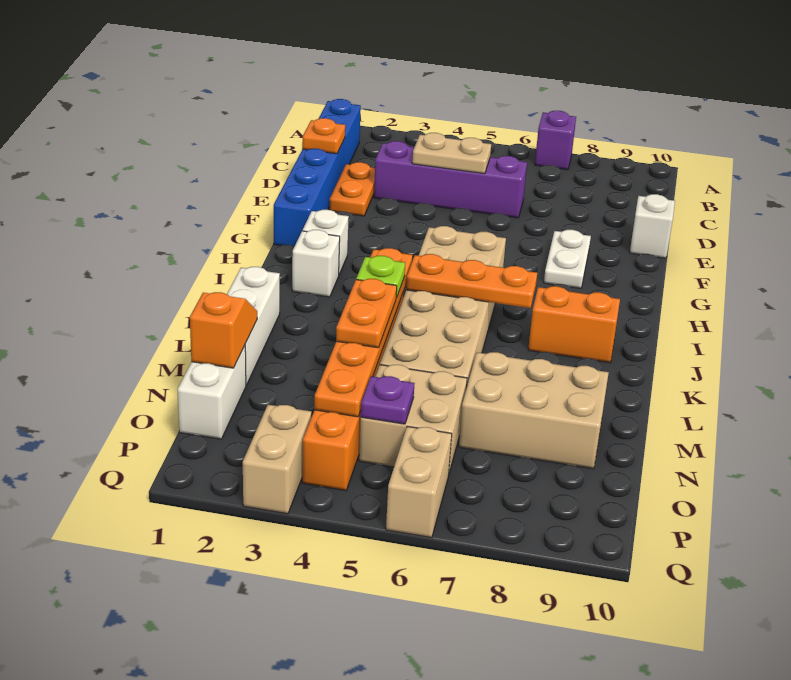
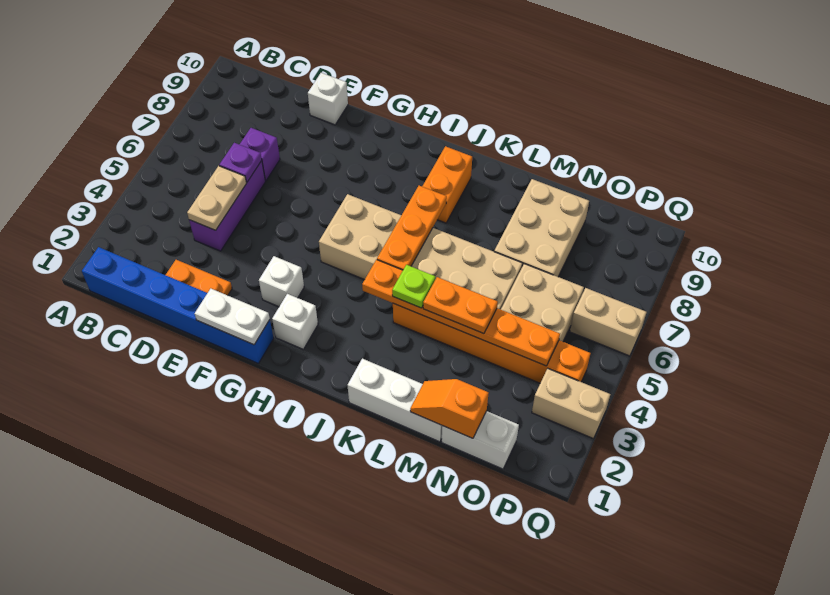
purple 1x1 brick [535,111,576,170] -> purple 1x1 brick moved to [240,128,280,181]
orange 1x1 plate [302,118,345,154] -> none
purple 1x4 brick [374,141,527,218] -> purple 1x3 brick [189,161,265,251]
white 1x2 plate [544,230,591,288] -> white 1x2 plate moved to [195,289,270,345]
white 1x1 brick [292,230,340,297] -> white 1x1 brick moved to [259,256,304,307]
purple 1x1 plate [361,376,414,424] -> purple 1x1 plate moved to [220,143,262,182]

